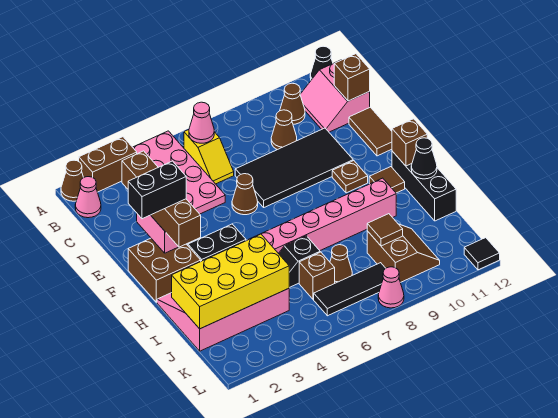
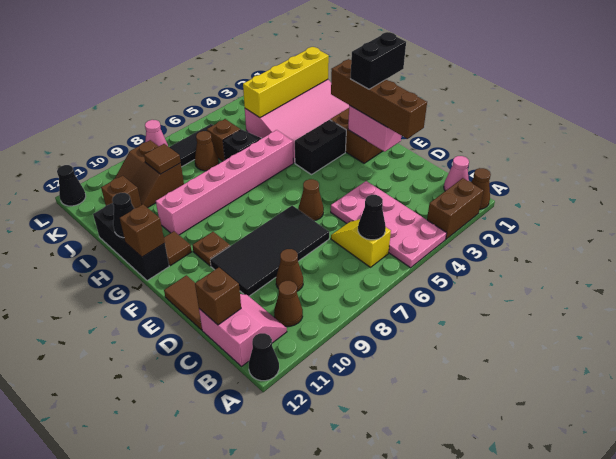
pink 1x1 cone [189,102,214,143] -> black 1x1 cone [358,195,386,240]
yellow 2x4 brick [172,234,289,329] -> yellow 1x4 brick [243,47,329,118]
none -> brown 1x1 brick [101,176,141,209]
black 1x1 tile [464,238,500,270] -> black 1x1 cone [57,165,86,206]

